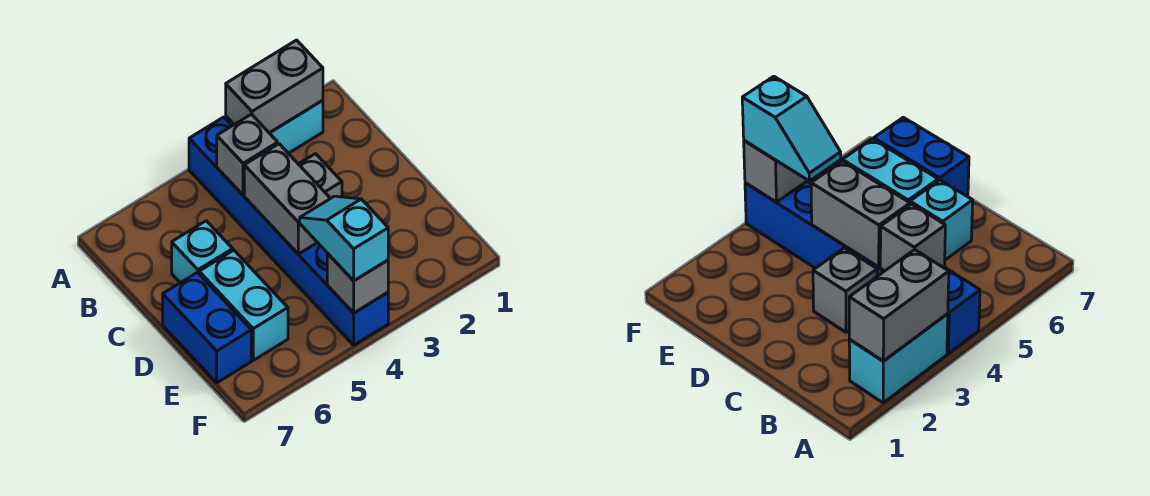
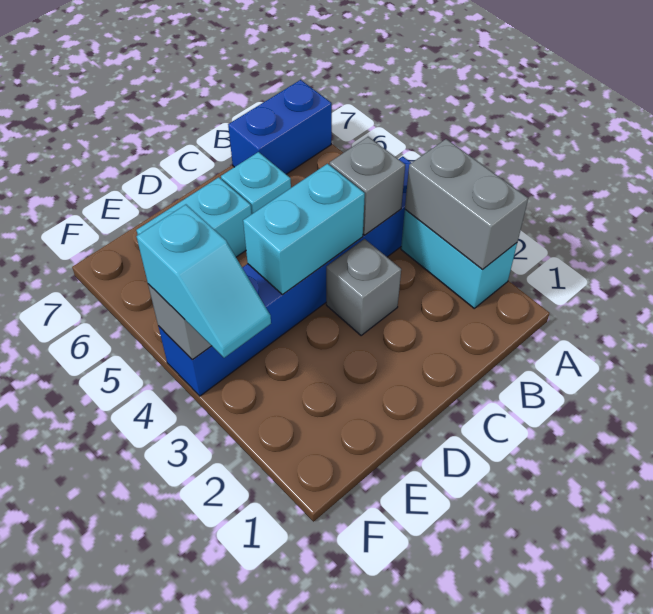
grey 1x2 brick [244,144,330,254] -> cyan 1x2 brick [243,164,365,295]
blue 1x2 brick [163,273,251,383] -> blue 1x2 brick moved to [228,80,332,174]
cyan 1x2 slope [300,196,388,281] -> cyan 1x2 slope turned to [137,205,271,358]

